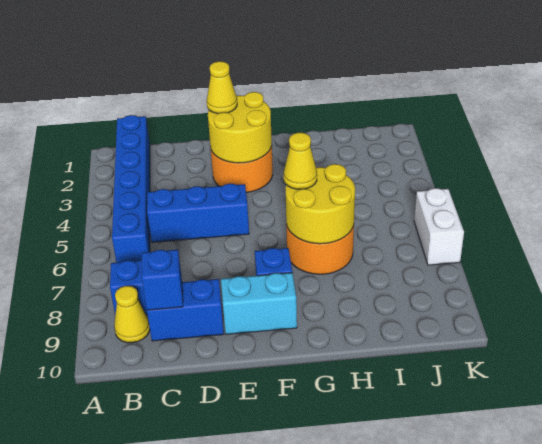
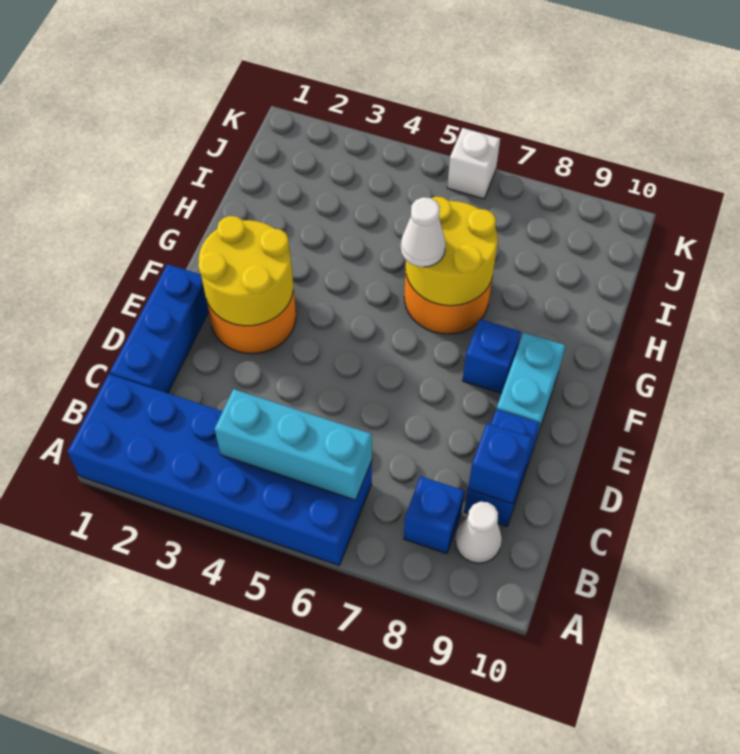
blue 1x6 brick [112,115,150,263] -> blue 2x6 brick [67,374,372,565]
none -> cyan 1x3 brick [215,389,372,500]
yellow 1x1 cone [114,286,150,343] -> white 1x1 cone [455,502,502,563]
blue 1x3 brick [147,184,249,242] -> blue 1x3 brick moved to [110,264,209,393]
yellow 1x1 cone [207,61,237,113] -> none
yellow 1x1 cone [284,133,317,189] -> white 1x1 cone [401,197,446,267]
white 1x2 brick [414,188,464,265] -> white 1x1 brick [447,128,500,199]

